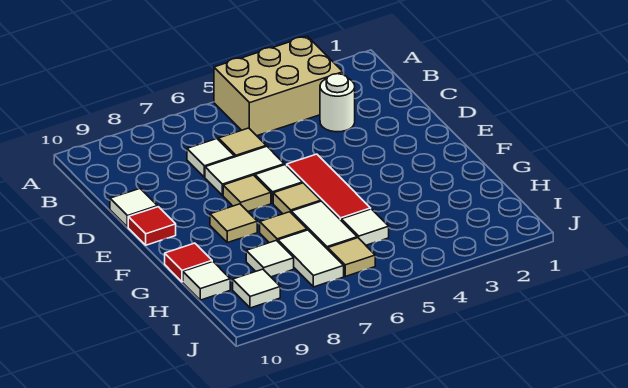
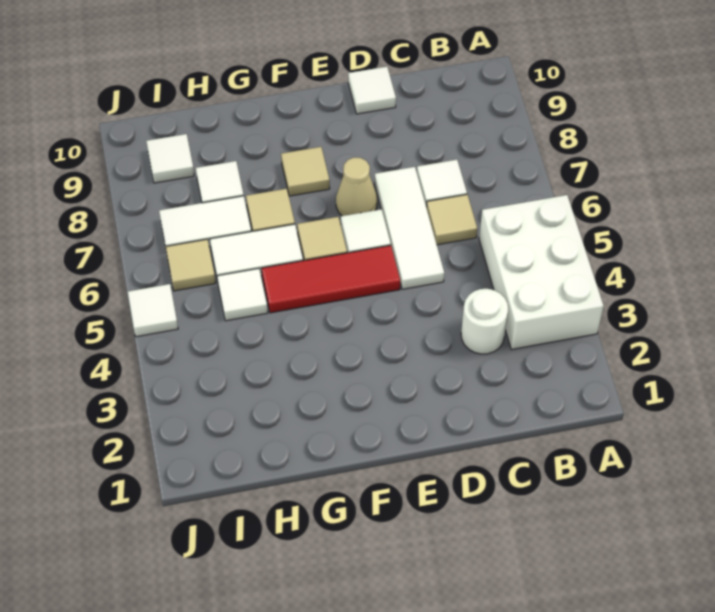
tan 2x3 brick [214,36,343,136] -> white 2x3 brick [479,195,604,350]
white 1x2 tile [205,146,284,196] -> white 1x3 tile [375,167,444,289]
tan 1x1 tile [223,175,271,211] -> tan 1x1 cone [336,157,377,216]
red 1x1 tile [128,207,176,245] -> none
red 1x1 tile [165,243,212,282] -> none
white 1x1 tile [183,261,230,300] -> white 1x1 tile moved to [128,284,178,337]

